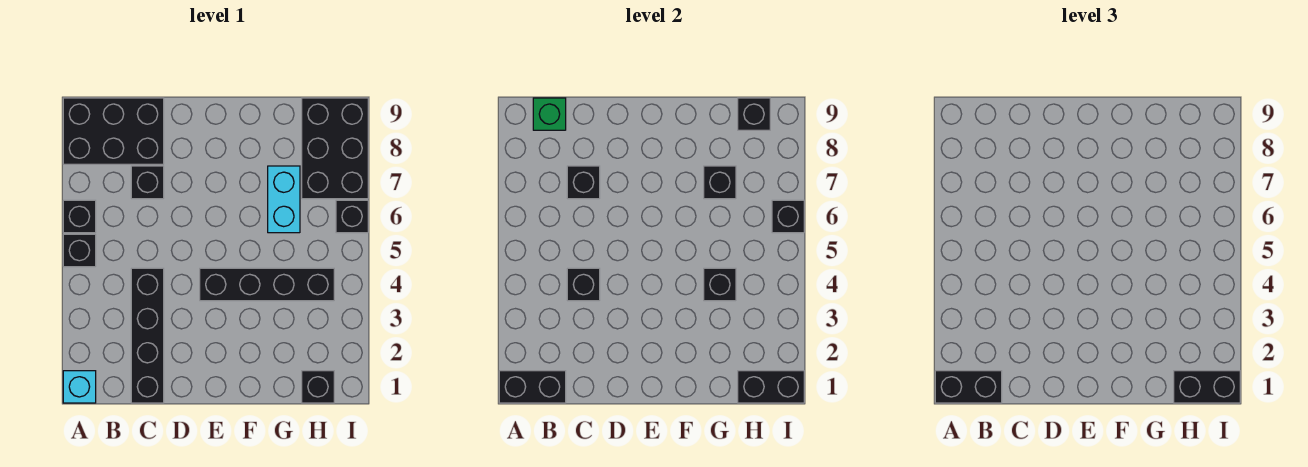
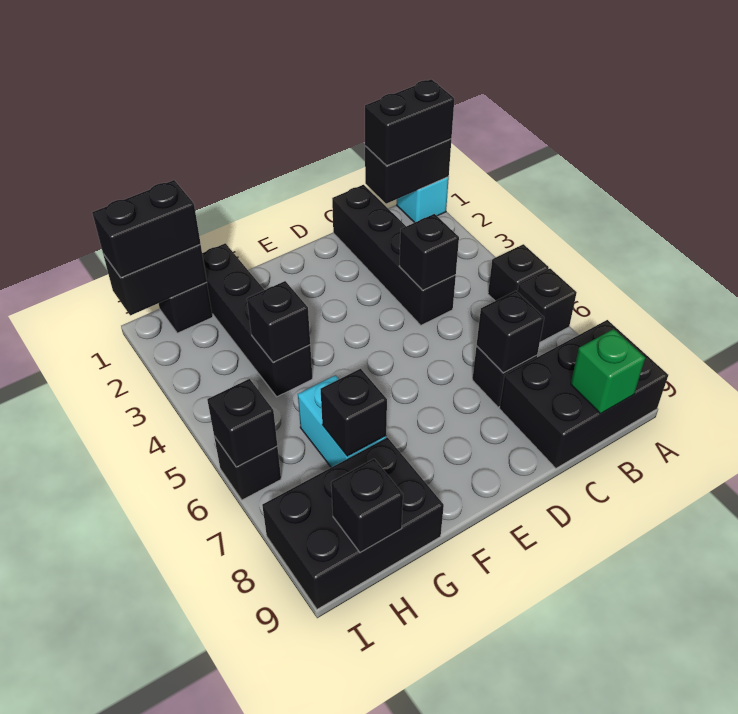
black 1x4 brick [200,268,334,301] -> black 1x4 brick turned to [202,243,313,397]
black 2x3 brick [302,98,368,199] -> black 2x3 brick turned to [262,438,444,609]

